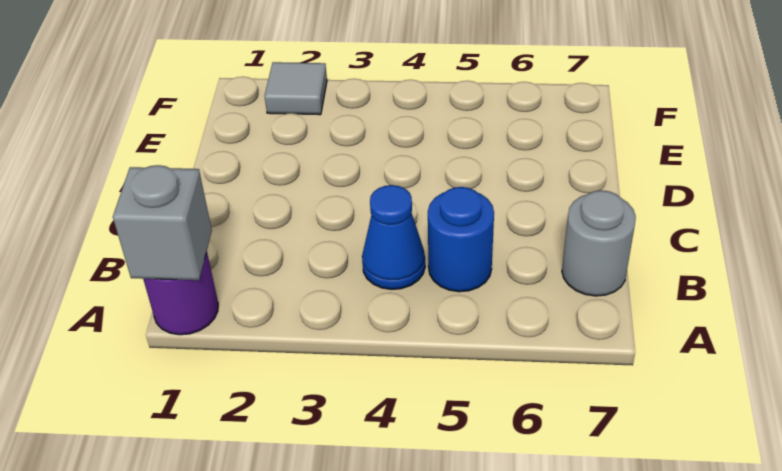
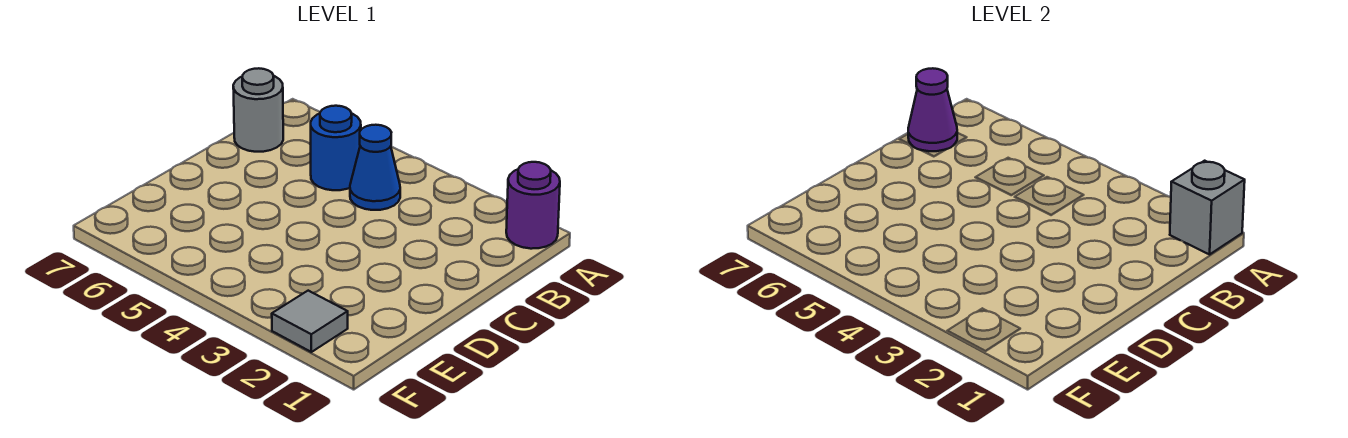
none -> purple 1x1 cone [908,68,957,151]

